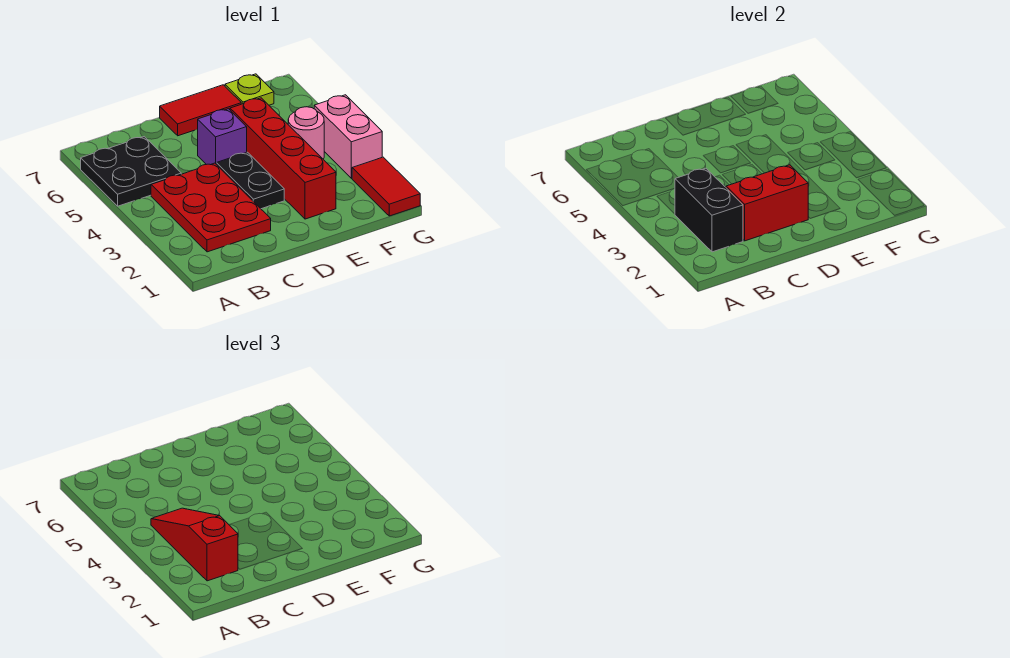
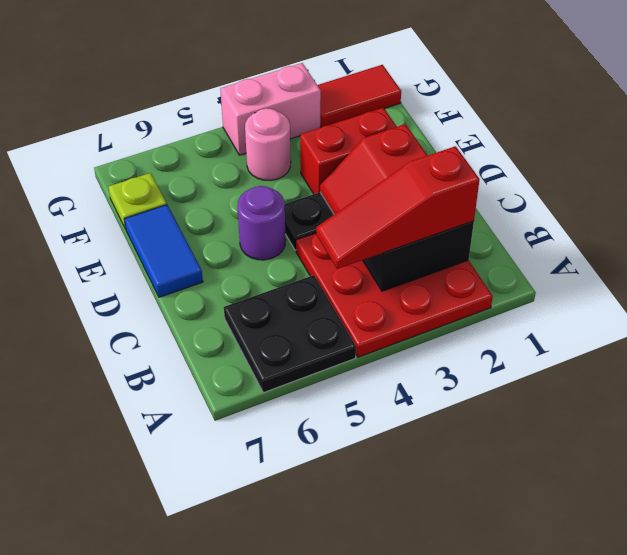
red 2x3 plate [151,163,271,252] -> red 3x3 plate [296,233,493,357]
purple 1x1 brick [198,109,247,165] -> purple 1x1 round brick [238,186,286,260]
red 1x2 tile [160,85,241,136] -> blue 1x2 tile [124,205,203,297]
red 1x4 brick [230,98,336,219] -> red 1x2 brick [300,108,397,194]

